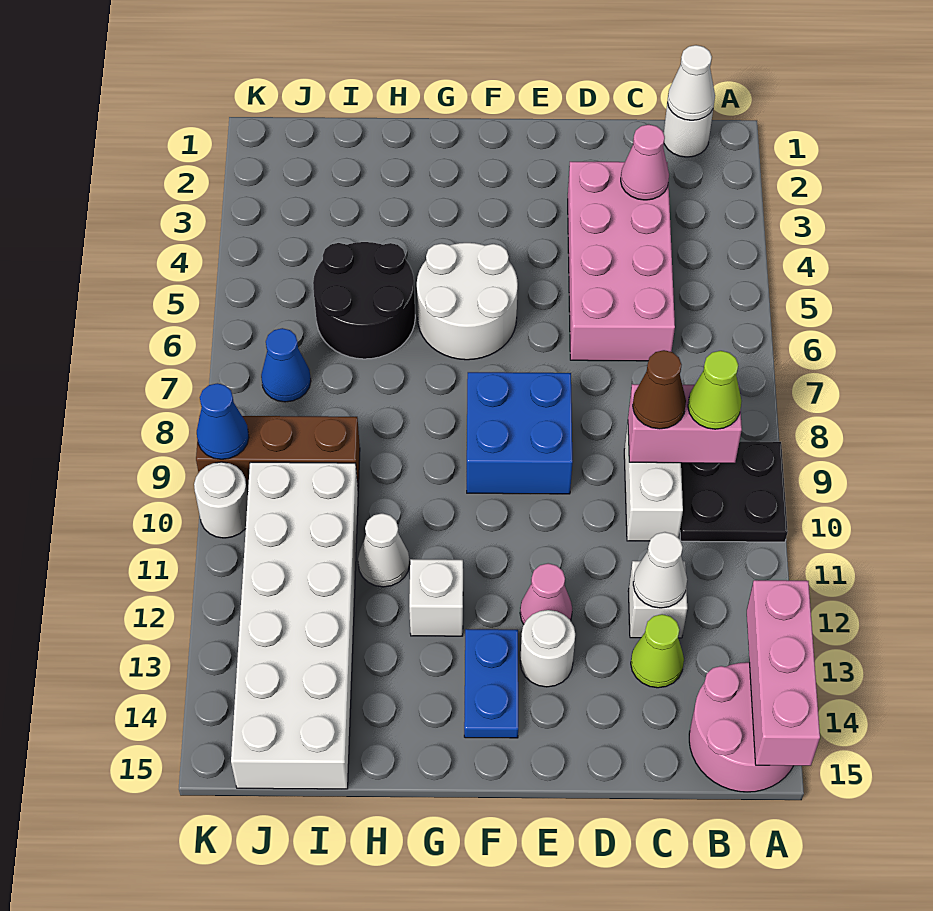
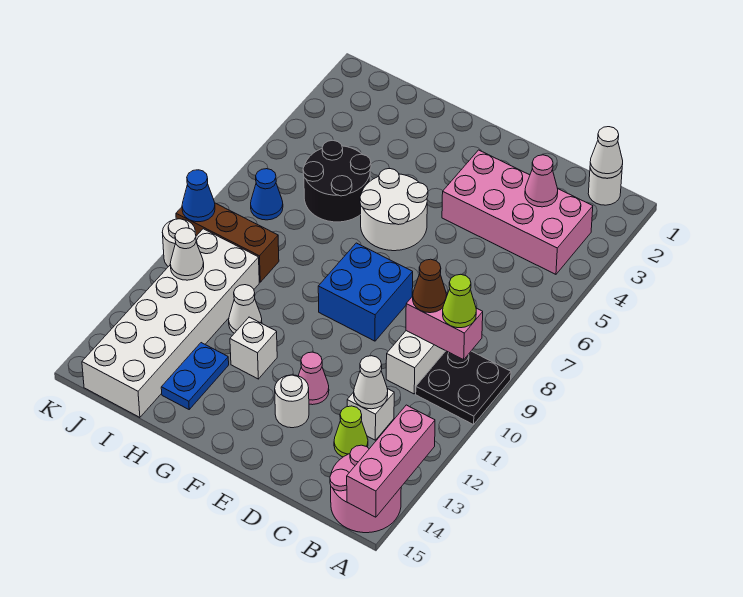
pink 2x4 brick [568,162,675,361] -> pink 2x4 brick turned to [442,150,593,274]
blue 1x2 plate [464,629,518,738] -> blue 1x2 plate moved to [161,343,229,409]
none -> white 1x1 cone [170,228,204,280]

